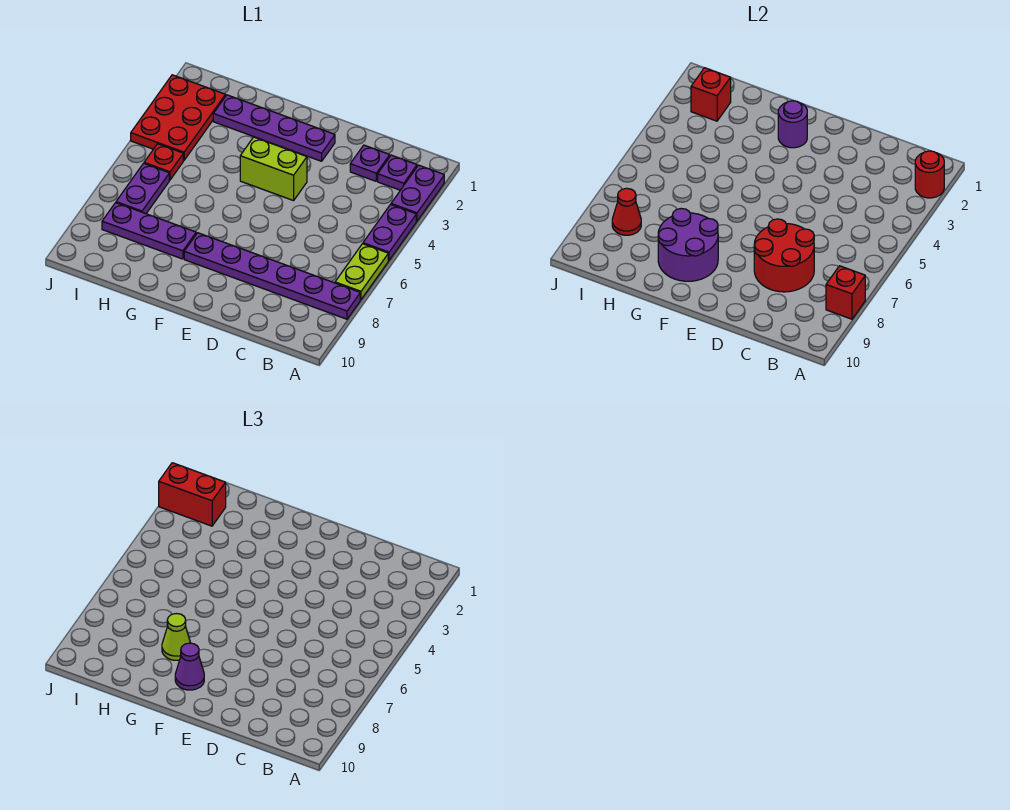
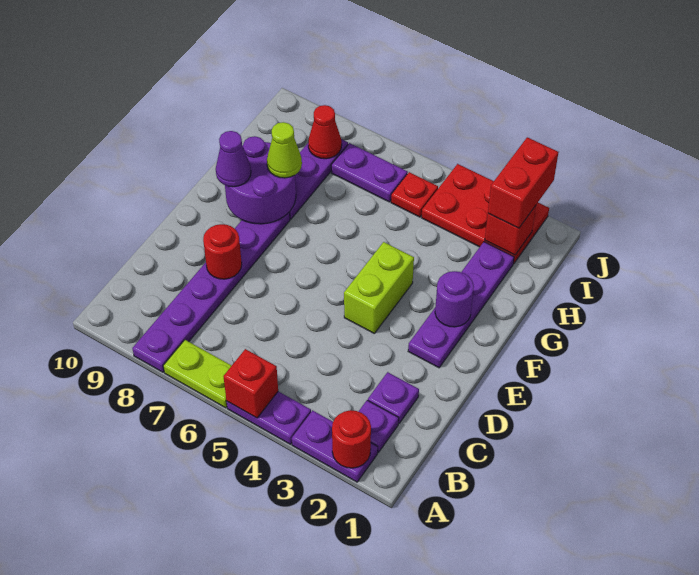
red 1x1 brick [826,266,865,319] -> red 1x1 brick moved to [223,349,278,418]
red 2x2 round brick [754,219,814,292] -> red 1x1 round brick [203,224,242,279]

